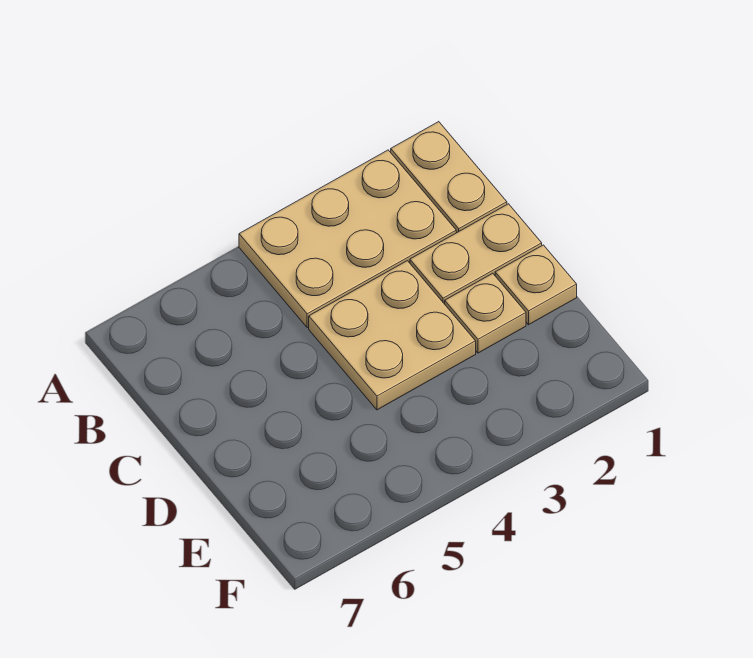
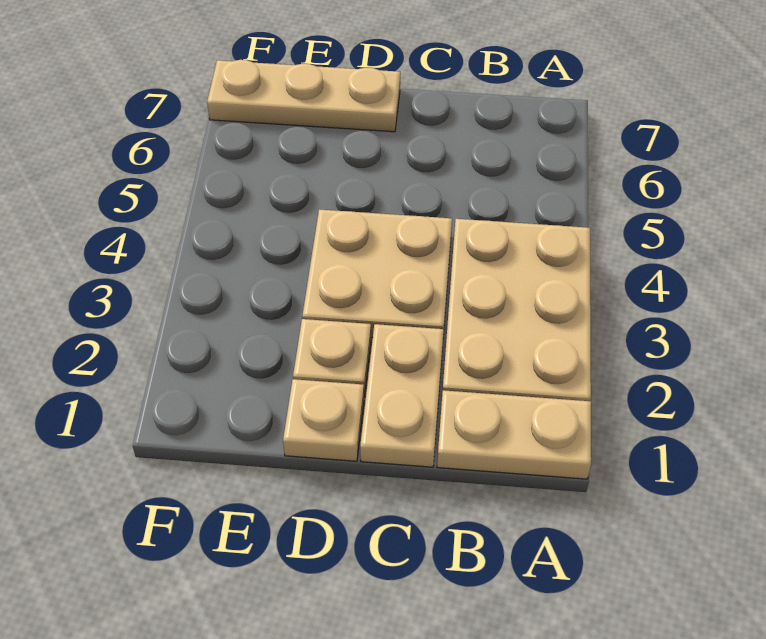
none -> tan 1x3 plate [207,60,400,132]

